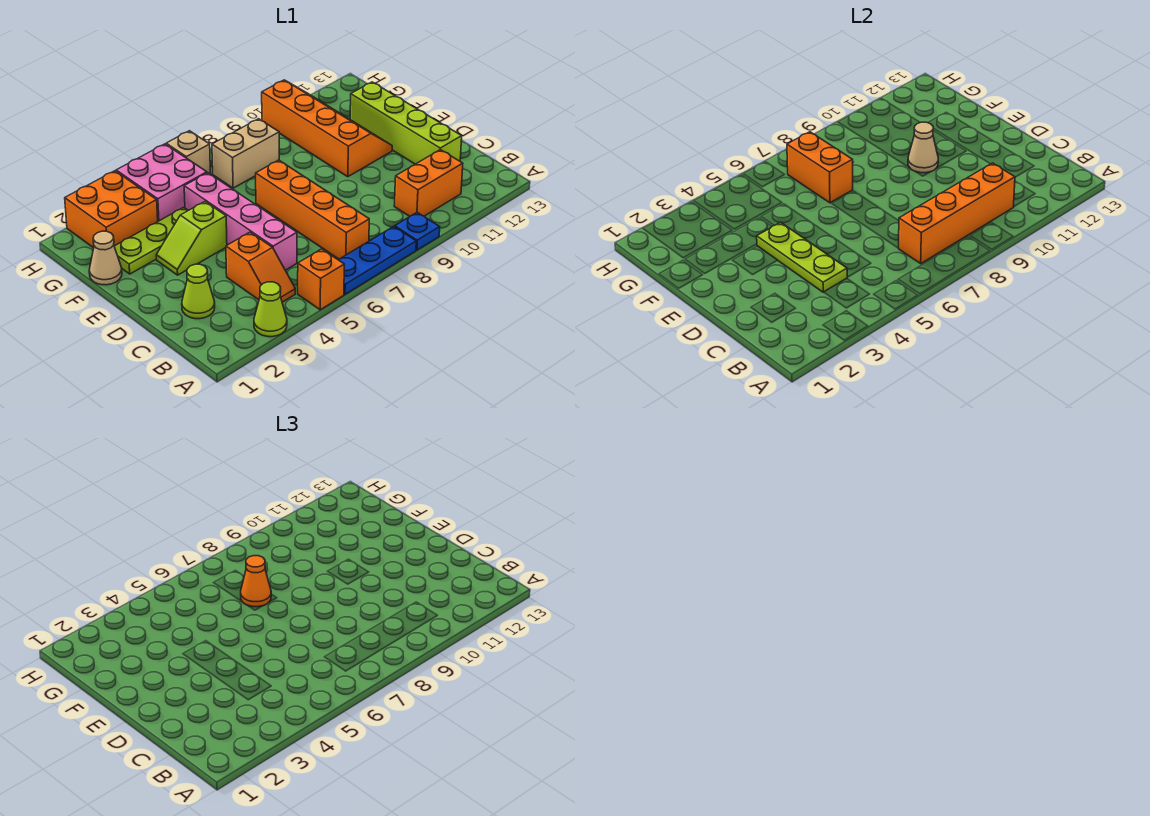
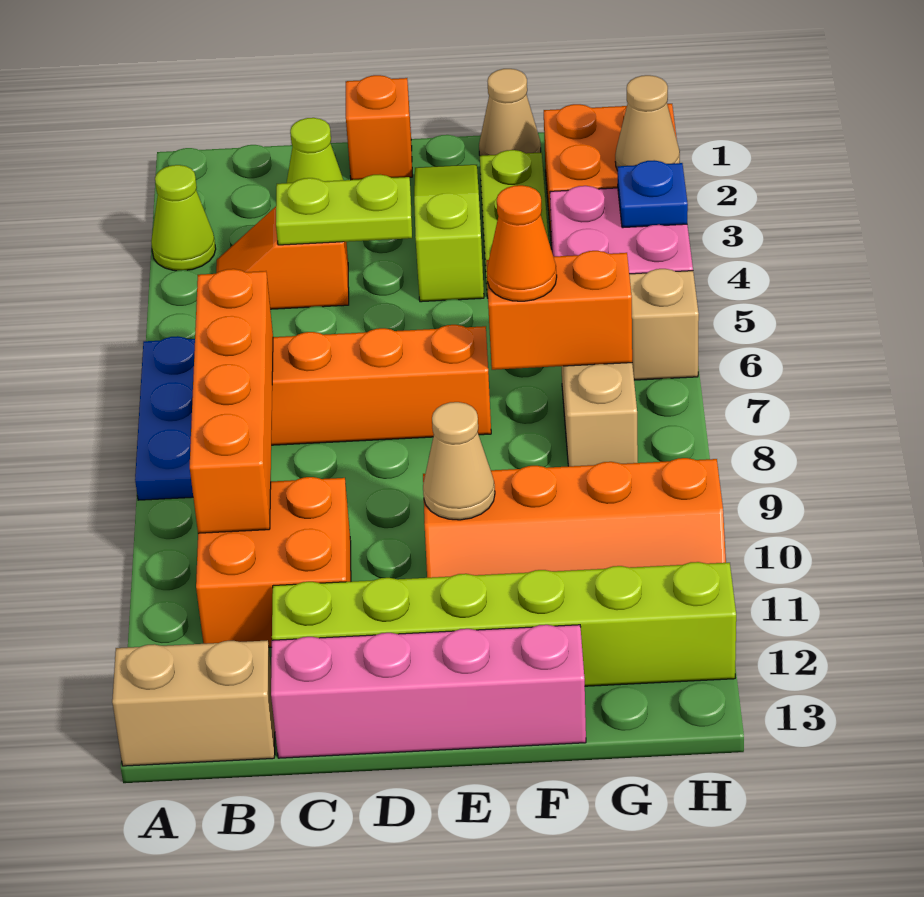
orange 1x1 brick [298,249,344,310] -> orange 1x1 brick moved to [346,75,412,180]
blue 1x1 plate [395,212,440,250] -> blue 1x1 plate moved to [618,160,688,228]
none -> tan 1x2 brick [112,640,275,766]
orange 1x2 brick [394,150,463,216] -> orange 2x2 brick [196,477,351,647]
lime 1x3 plate [757,222,847,292] -> lime 1x2 plate [276,175,412,245]
pink 1x4 brick [184,173,297,270] -> pink 1x4 brick moved to [271,625,586,758]
lime 1x4 brick [350,82,462,164] -> lime 1x6 brick [272,562,736,686]
lime 1x2 slope [156,202,227,275] -> lime 1x3 slope [414,165,484,302]
none -> tan 1x1 cone [615,75,680,171]

